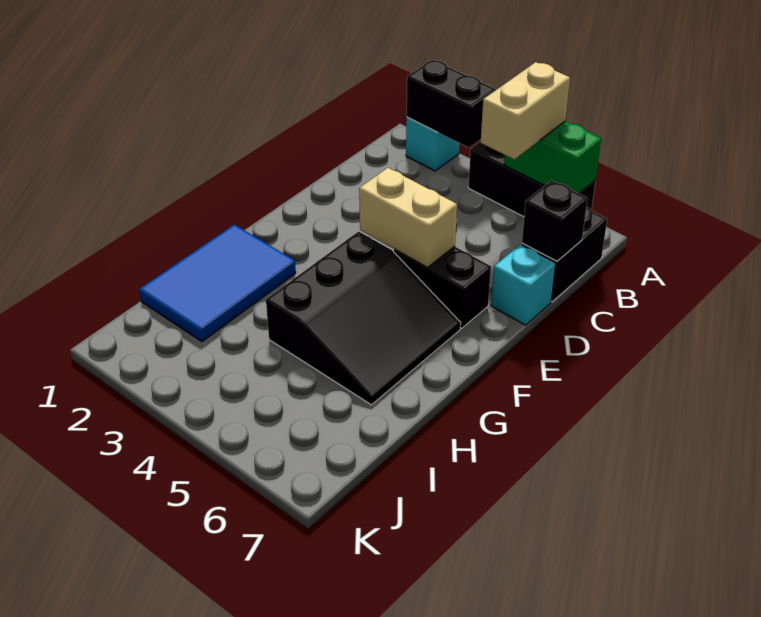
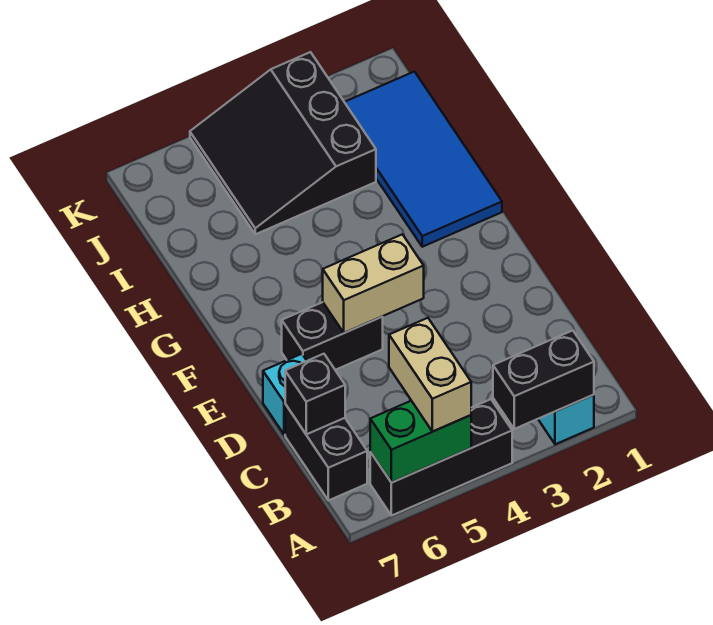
black 3x3 slope [266,232,461,405] -> black 3x3 slope moved to [190,52,376,234]
blue 2x3 tile [139,225,296,342] -> blue 2x4 tile [345,72,502,247]

